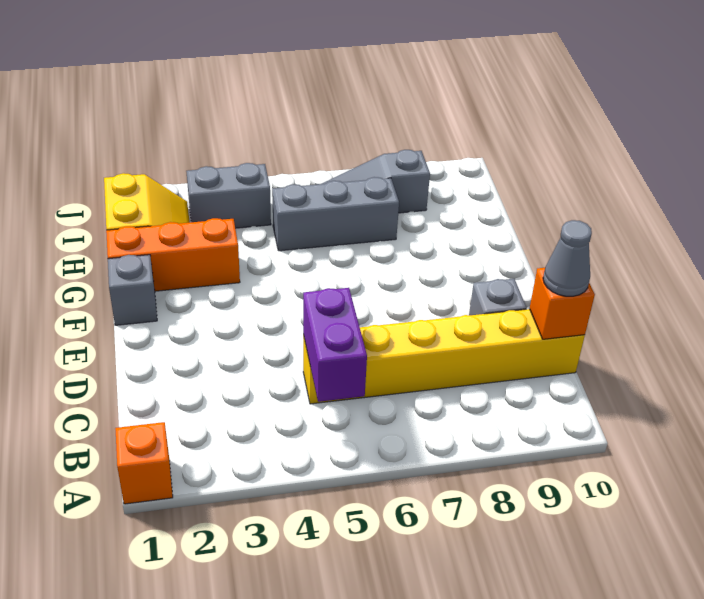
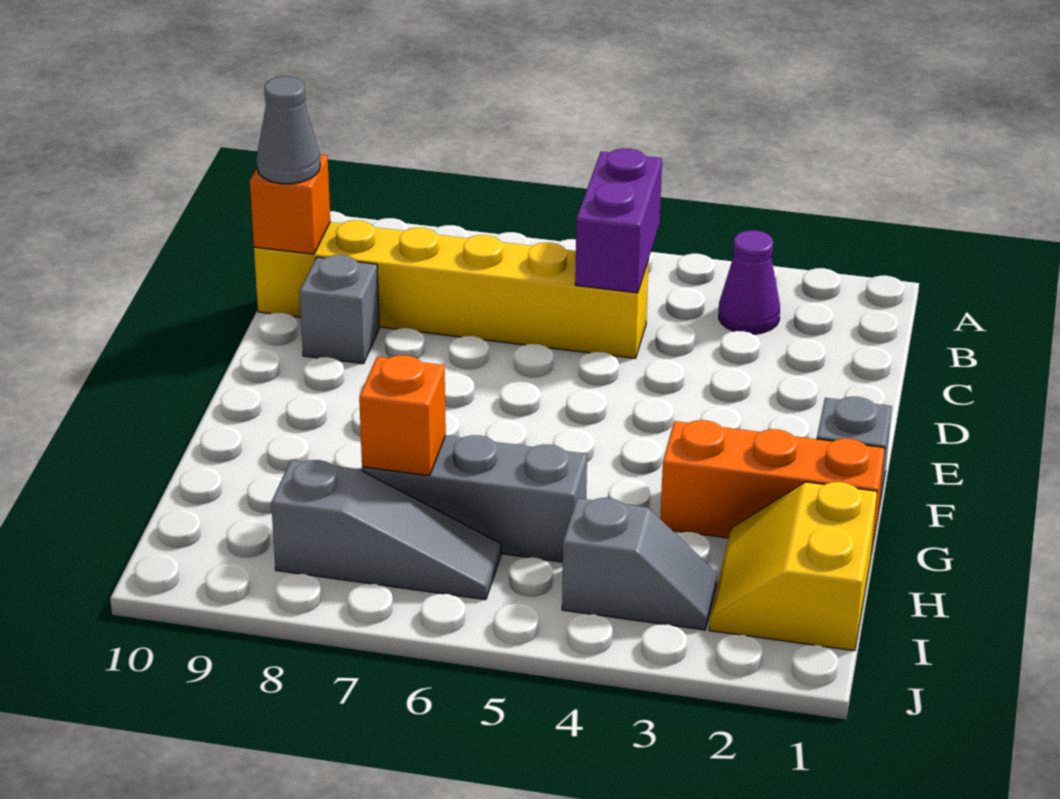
orange 1x1 brick [115,422,173,504] -> orange 1x1 brick moved to [359,355,446,476]
none -> purple 1x1 cone [719,230,780,334]
grey 1x2 brick [186,163,271,228] -> grey 1x2 slope [562,498,717,630]

